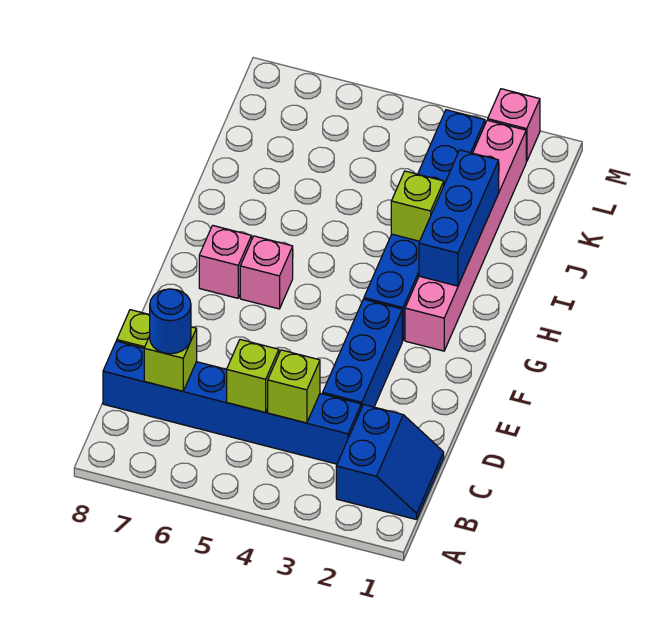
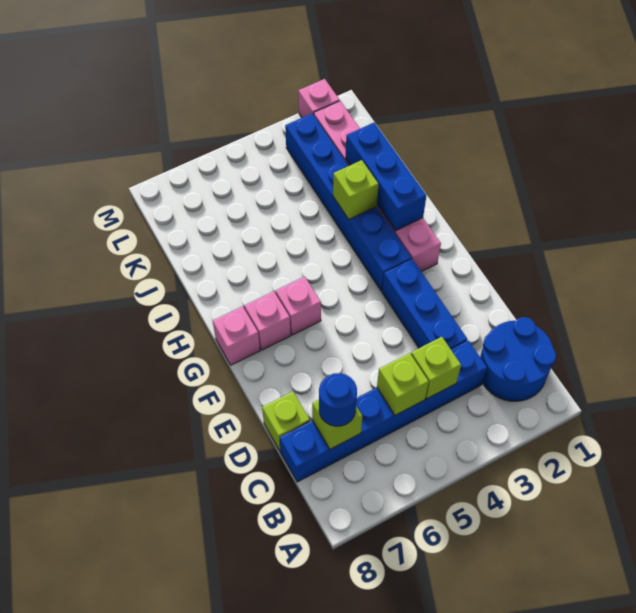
blue 2x2 slope [336,404,444,520] -> blue 2x2 round brick [480,317,556,401]
none -> pink 1x1 brick [213,306,260,365]

